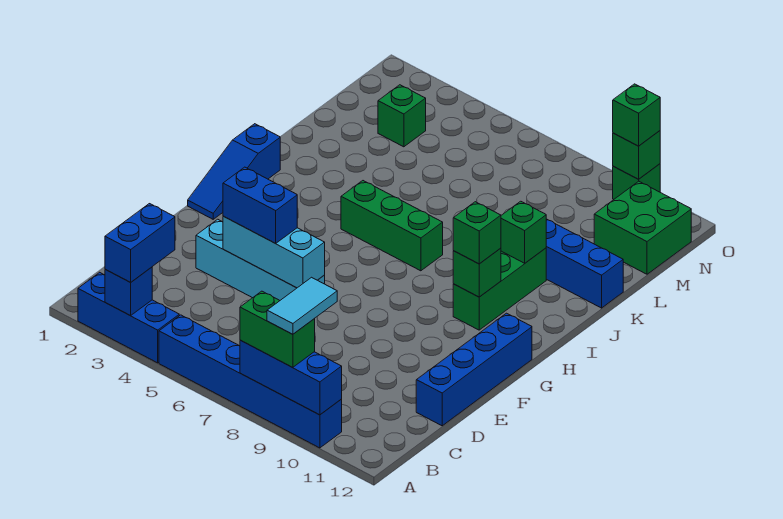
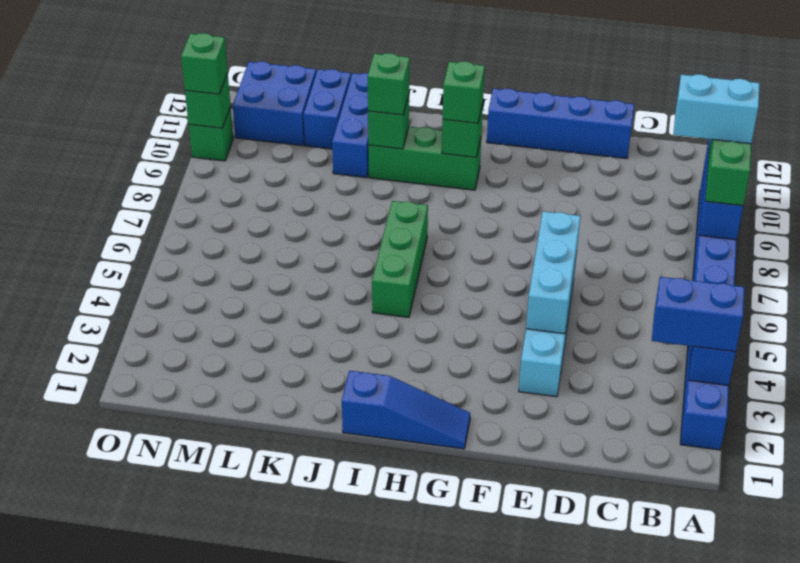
cyan 1x2 tile [267,277,337,334] -> cyan 1x2 brick [673,74,760,144]
blue 1x2 brick [223,167,297,243] -> blue 1x2 brick moved to [304,69,351,149]
green 1x1 brick [378,85,426,147] -> green 1x1 brick moved to [368,53,410,115]
green 2x2 brick [594,181,691,274] -> blue 2x2 brick [233,61,316,146]

